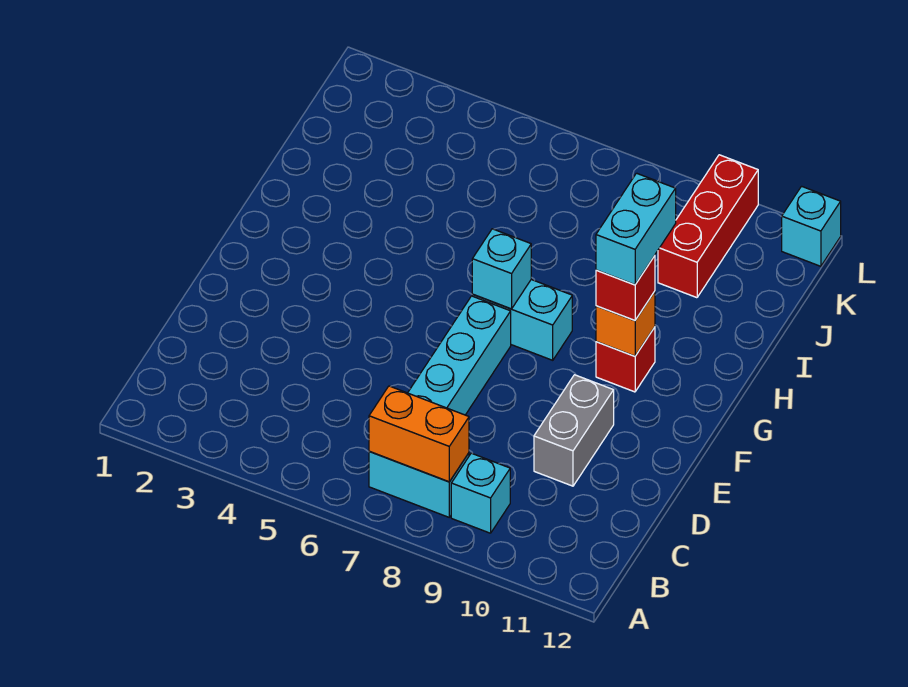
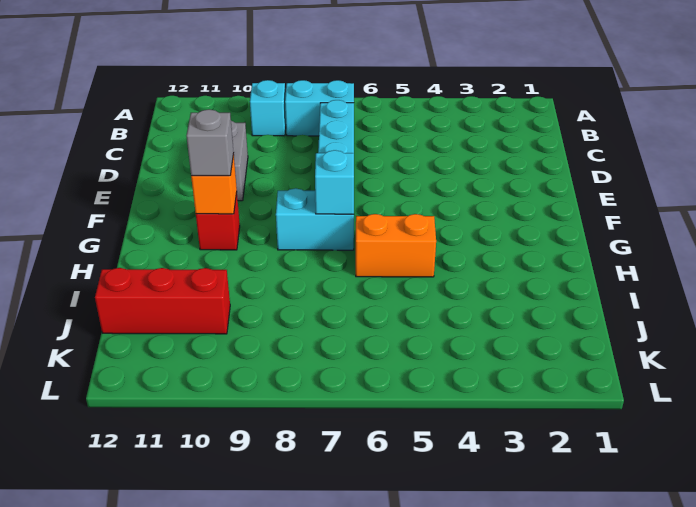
orange 1x2 brick [369,386,469,482] -> orange 1x2 brick moved to [356,214,436,277]
red 1x1 brick [596,256,655,321] -> grey 1x1 brick [187,109,234,176]
cyan 1x2 brick [596,173,676,285] -> none
red 1x3 brick [658,155,758,298] -> red 1x3 brick turned to [95,268,230,334]
cyan 1x1 brick [782,186,841,266] -> none

